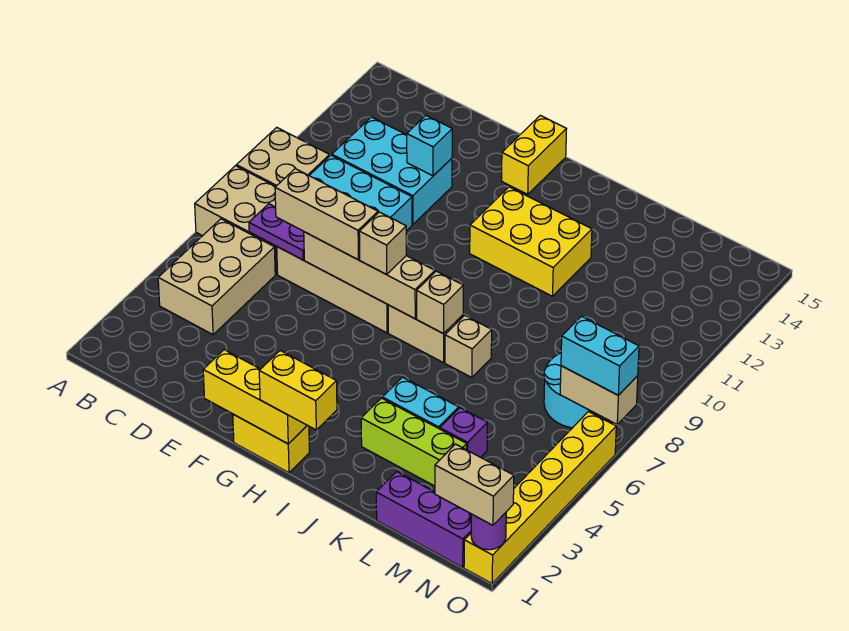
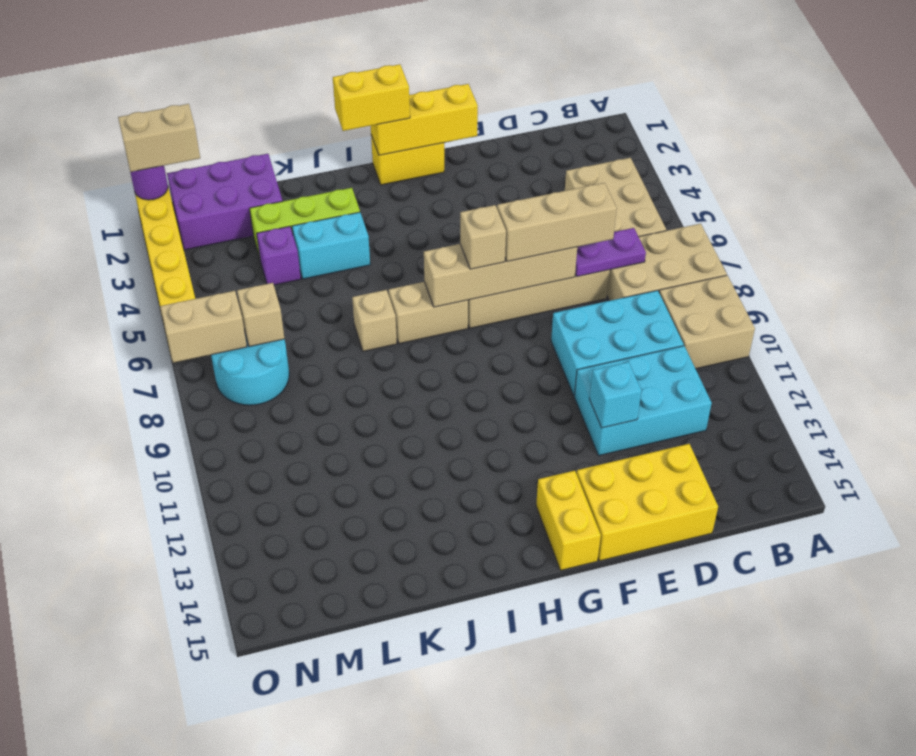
yellow 2x3 brick [470,187,592,296] -> yellow 2x3 brick moved to [577,444,718,561]
tan 1x1 brick [417,271,463,334] -> tan 1x1 brick moved to [237,283,284,347]
purple 1x3 brick [376,472,471,567] -> purple 2x3 brick [167,154,282,250]
cyan 1x2 brick [561,316,639,395] -> none

